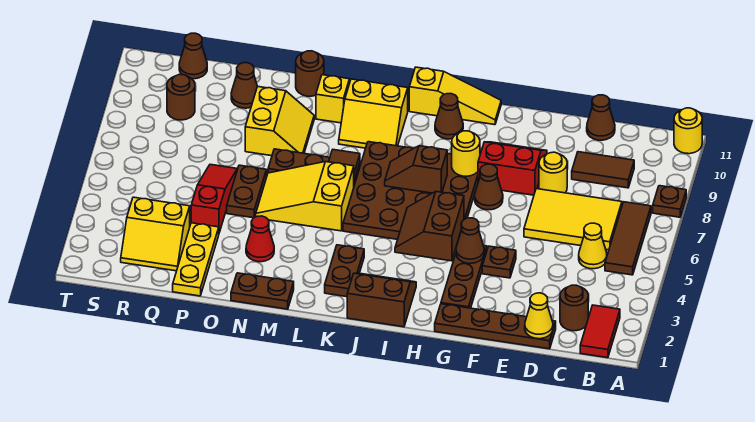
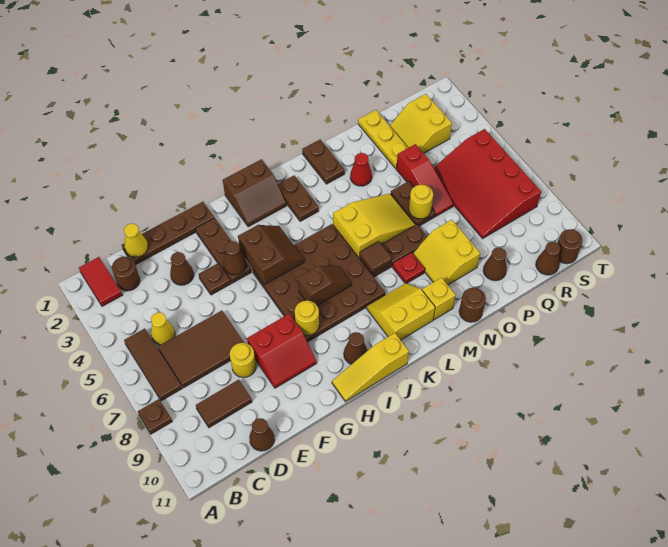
yellow 1x1 round brick [674,108,702,154] -> yellow 1x1 round brick moved to [409,185,433,219]
yellow 2x3 tile [524,189,622,250] -> brown 2x3 tile [158,310,244,388]
brown 1x1 cone [475,164,503,210] -> brown 1x1 cone moved to [170,252,194,285]
brown 1x2 plate [231,273,294,309] -> brown 1x2 plate turned to [302,140,345,184]
none -> red 1x1 plate [393,252,425,283]
yellow 2x2 slope [121,197,190,271] -> yellow 2x2 slope turned to [390,94,452,153]
none -> red 3x4 slope [434,129,541,239]
brown 1x1 round brick [167,75,195,120] -> brown 1x1 round brick moved to [557,229,583,264]

